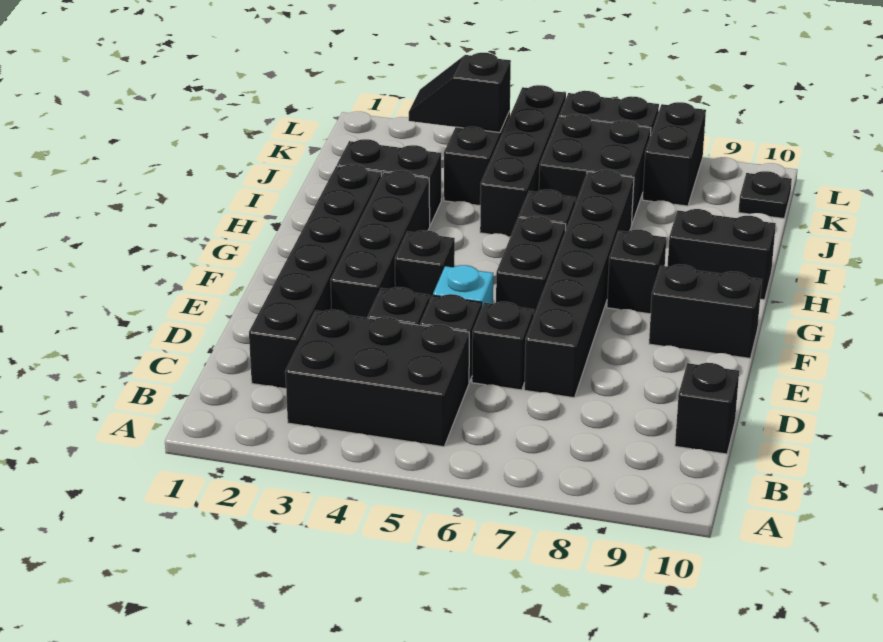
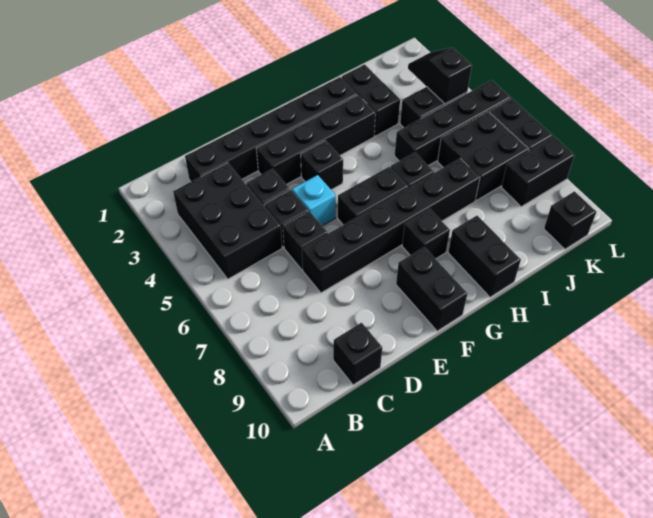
black 1x1 plate [739,171,792,218] -> black 1x1 brick [544,191,596,249]

